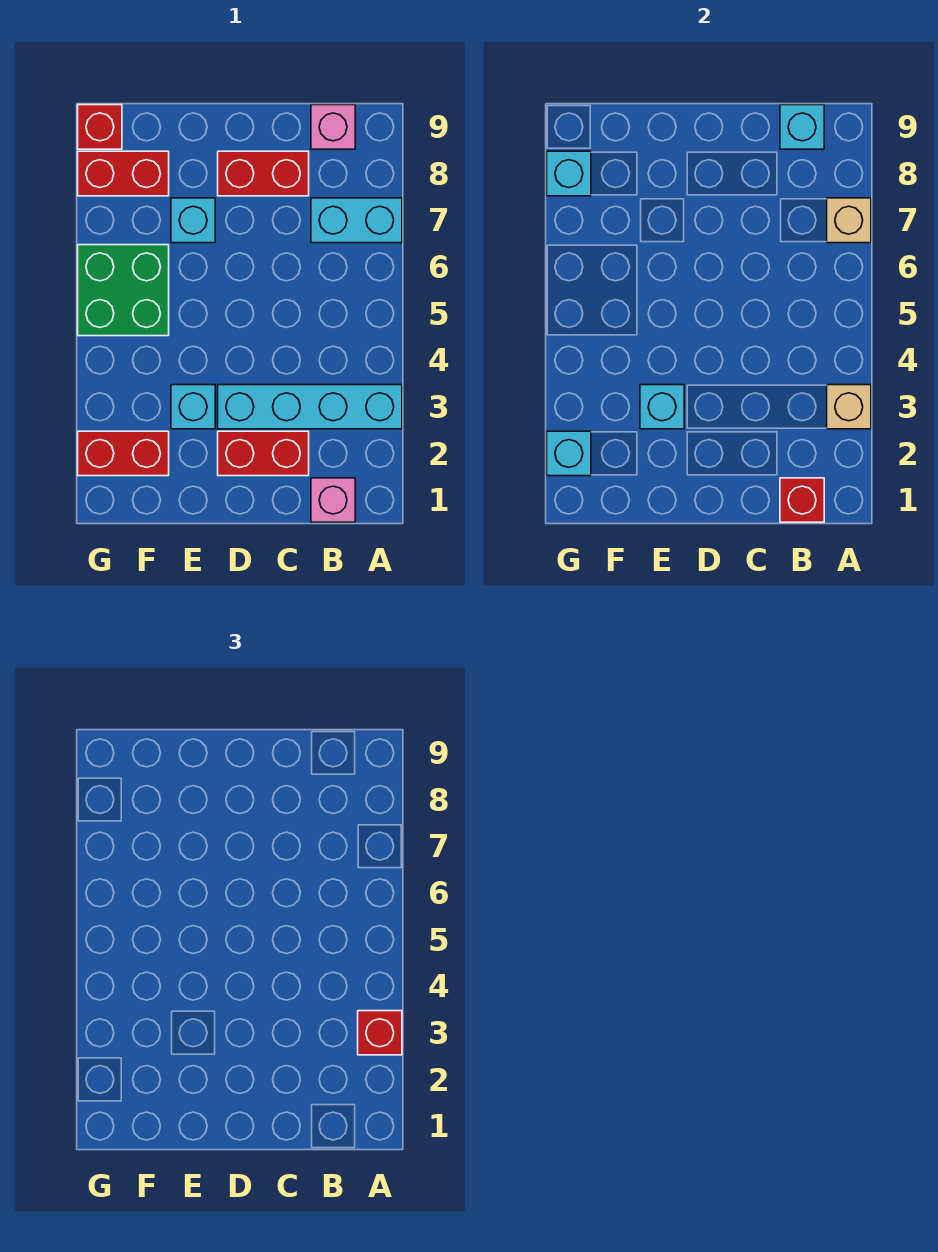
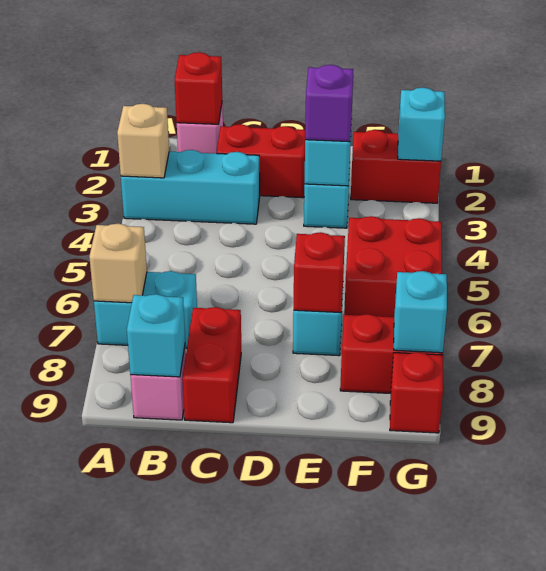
cyan 1x4 brick [218,385,402,429] -> cyan 1x3 brick [121,150,260,224]
red 1x1 brick [358,1011,402,1055] -> red 1x1 brick moved to [294,232,345,312]
red 1x2 brick [218,151,309,196] -> red 1x2 brick turned to [183,307,241,423]
none -> purple 1x1 brick [305,65,353,142]
green 2x2 brick [78,245,169,336] -> red 2x2 brick [344,216,442,317]

